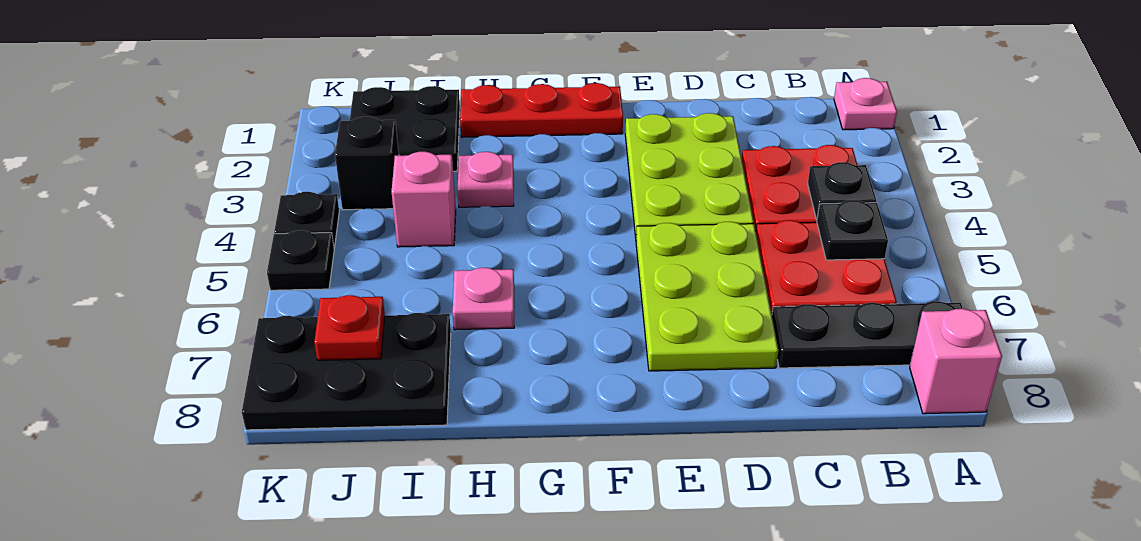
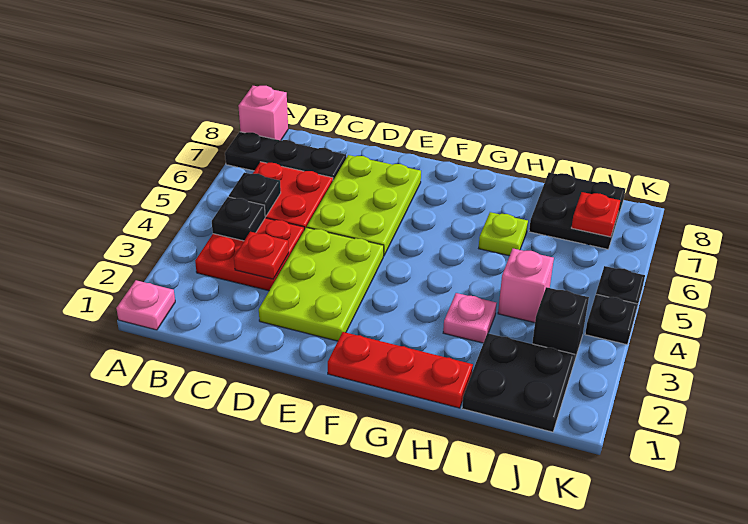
none -> red 1x1 plate [234,232,289,279]
pink 1x1 plate [453,268,514,330] -> lime 1x1 plate [479,212,528,256]
black 2x3 plate [242,313,451,430] -> black 2x2 plate [529,172,625,249]

